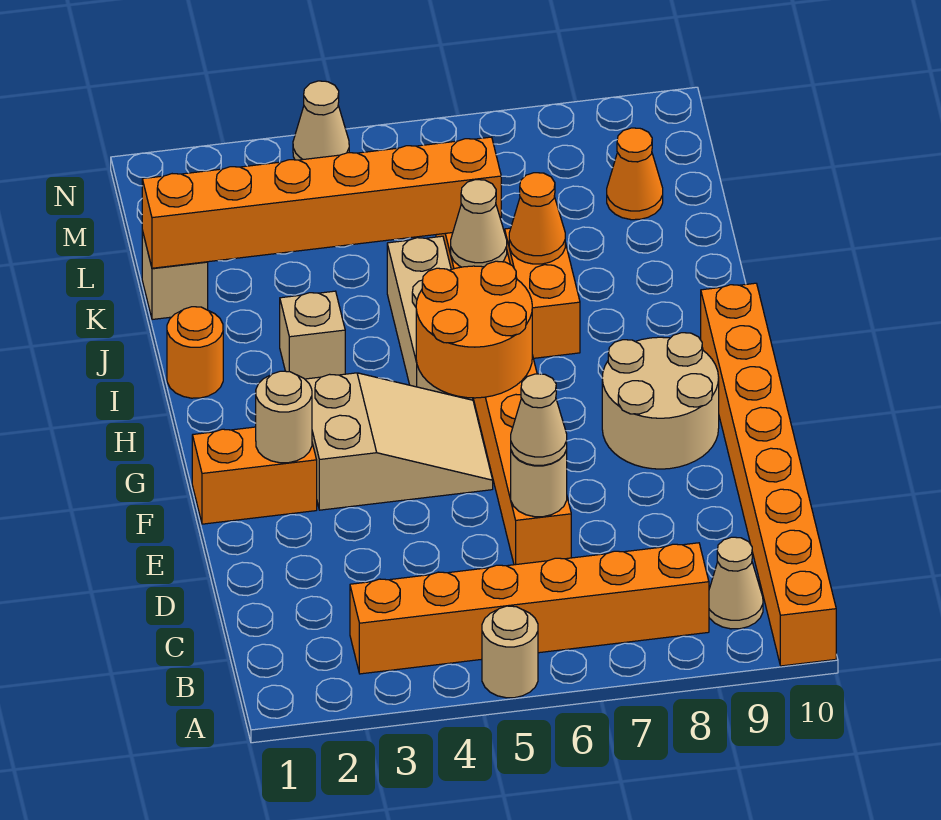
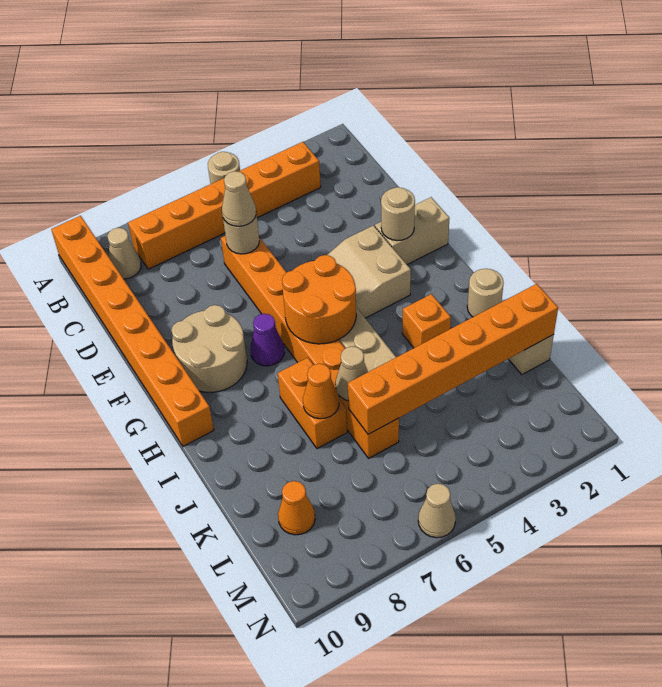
orange 1x2 brick [192,427,317,524] -> tan 1x2 brick [375,197,449,265]
none -> purple 1x1 cone [250,314,285,366]
orange 1x1 round brick [167,307,223,398] -> tan 1x1 round brick [467,269,504,317]
tan 1x1 brick [280,291,345,379] -> orange 1x1 brick [402,294,451,348]
tan 1x1 cone [293,81,349,160] -> tan 1x1 cone moved to [418,484,456,538]

